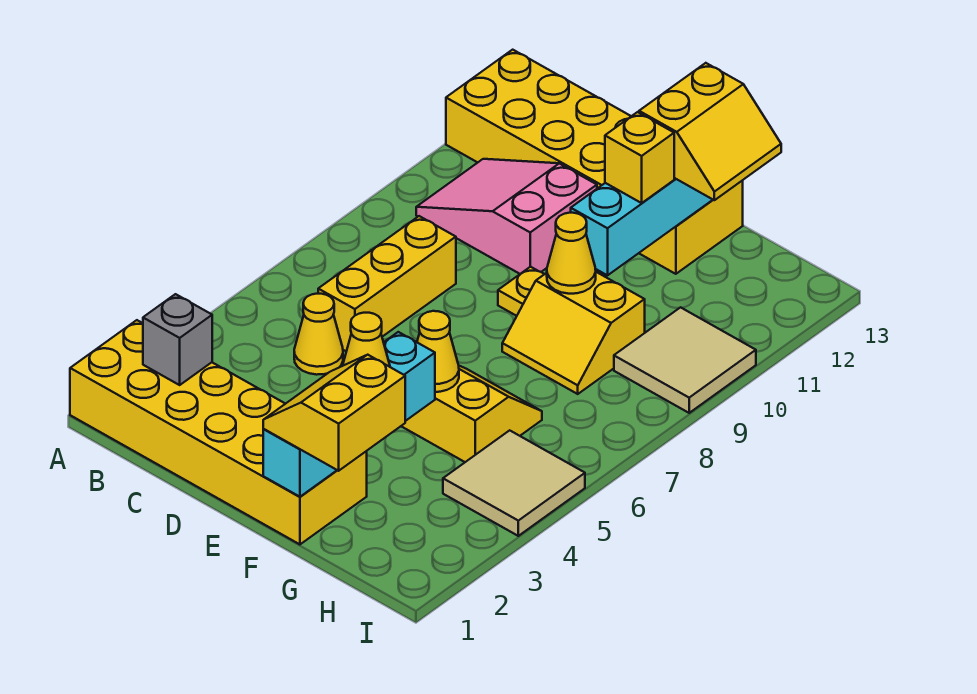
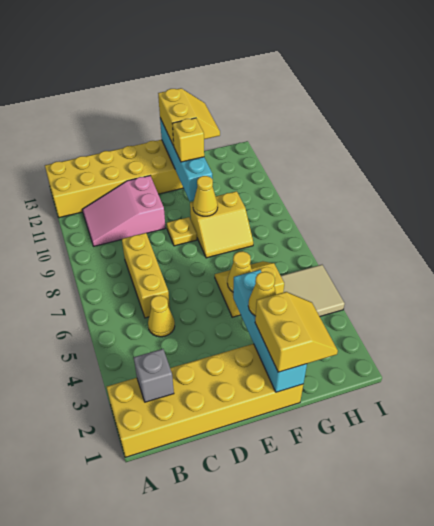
yellow 2x2 slope [263,355,405,471] -> yellow 2x2 slope turned to [255,292,338,372]
tan 2x2 tile [614,307,756,413] -> none

